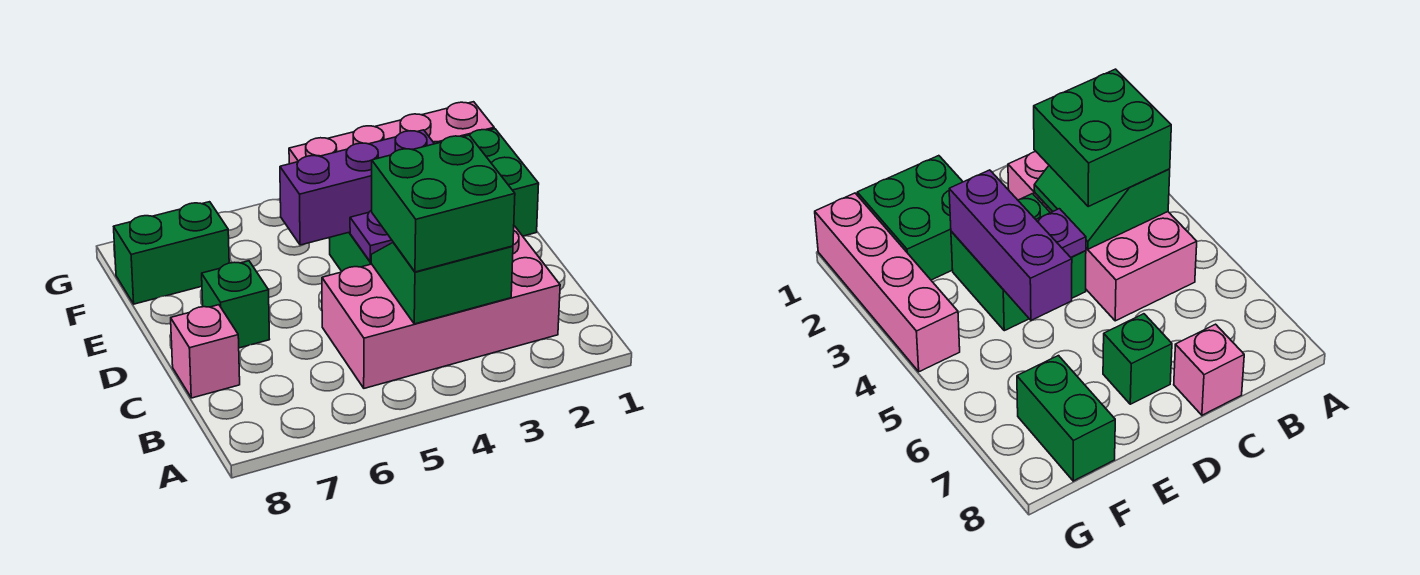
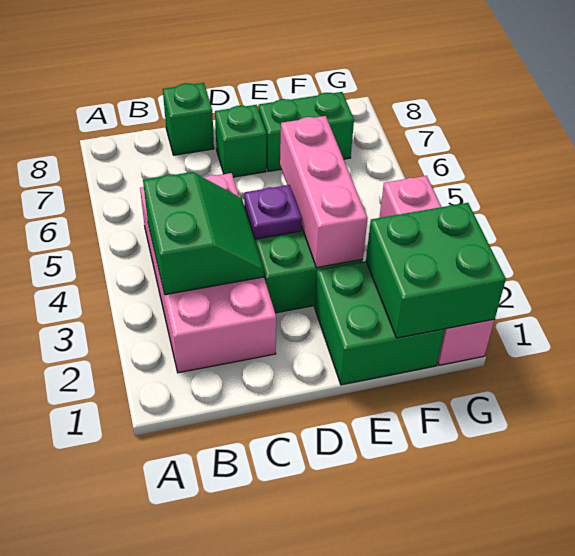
green 2x2 brick [372,135,515,272] -> green 2x2 brick moved to [366,203,506,338]
pink 1x1 brick [171,305,240,398] -> green 1x1 brick [163,83,214,155]
purple 1x3 brick [280,130,434,245] -> pink 1x3 brick [280,116,368,268]
green 1x2 brick [114,202,229,304] -> green 1x2 brick turned to [259,92,354,171]

